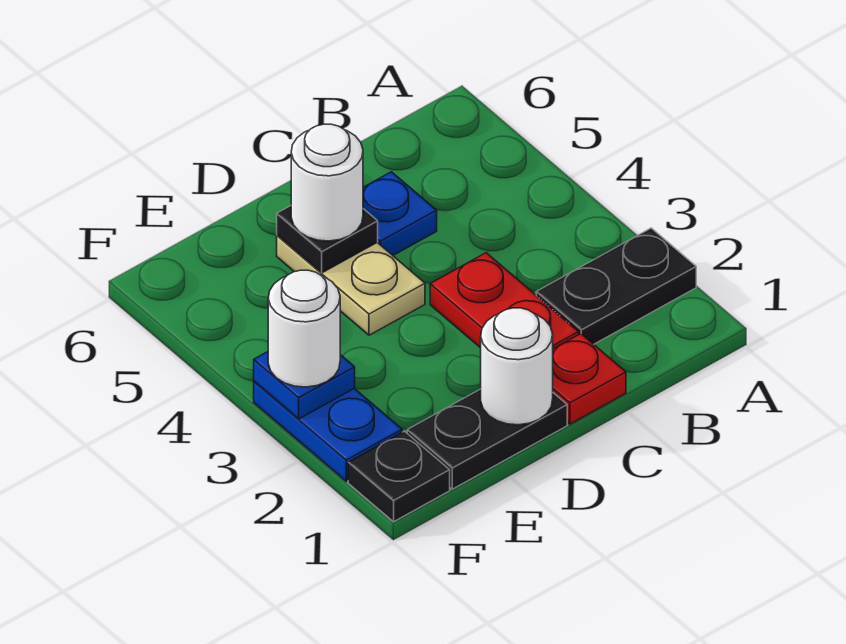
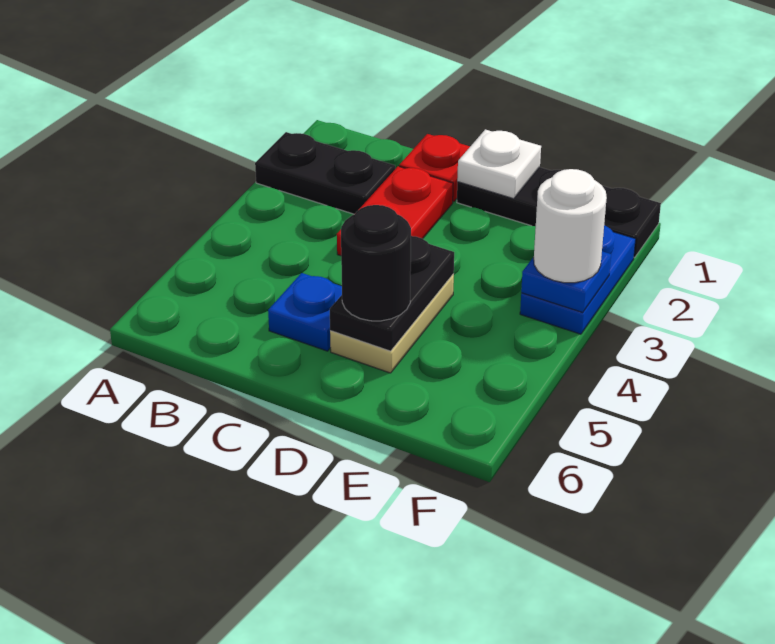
white 1x1 round brick [481,308,553,425] -> white 1x1 plate [457,129,541,199]
black 1x1 plate [277,206,378,273] -> black 1x2 plate [330,236,454,351]
white 1x1 round brick [291,124,363,241] -> black 1x1 round brick [341,205,411,321]

